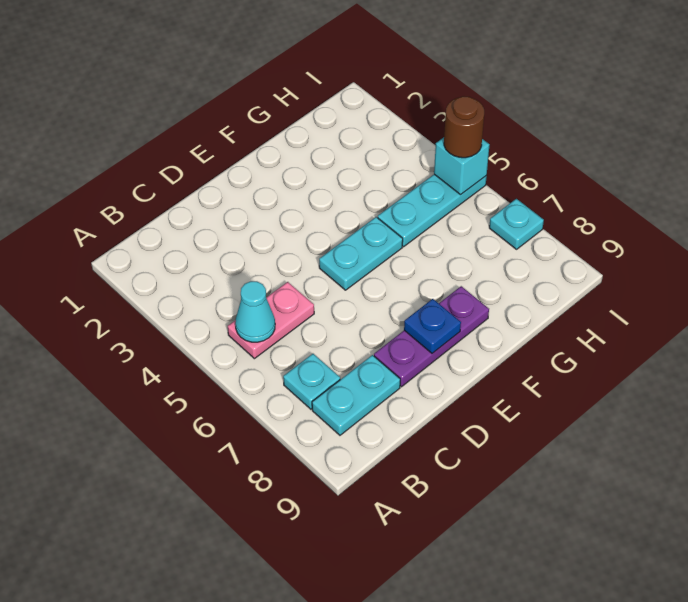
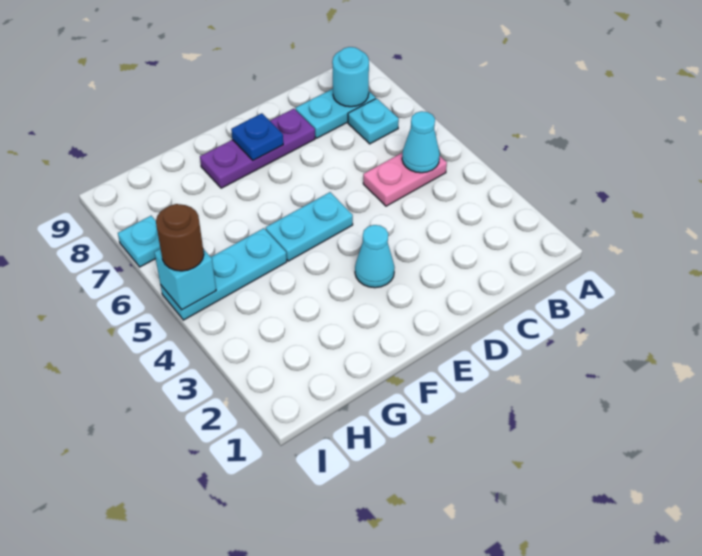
none -> cyan 1x1 round brick [332,47,369,107]
none -> cyan 1x1 cone [355,225,395,288]

